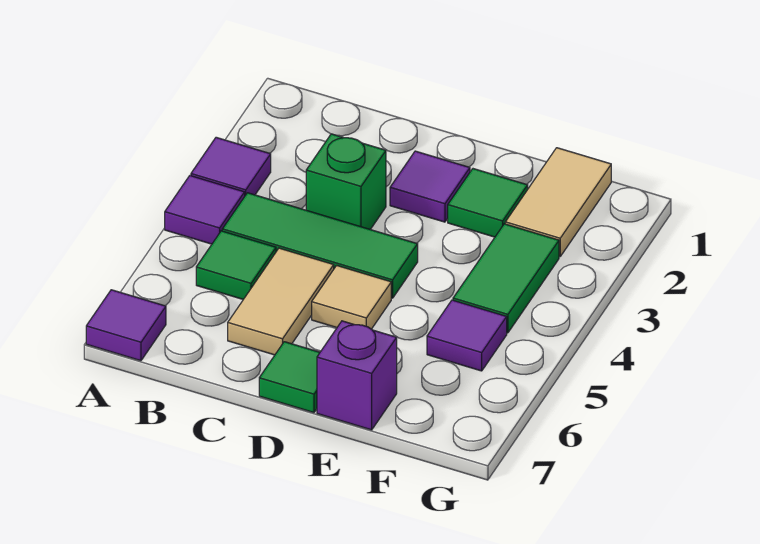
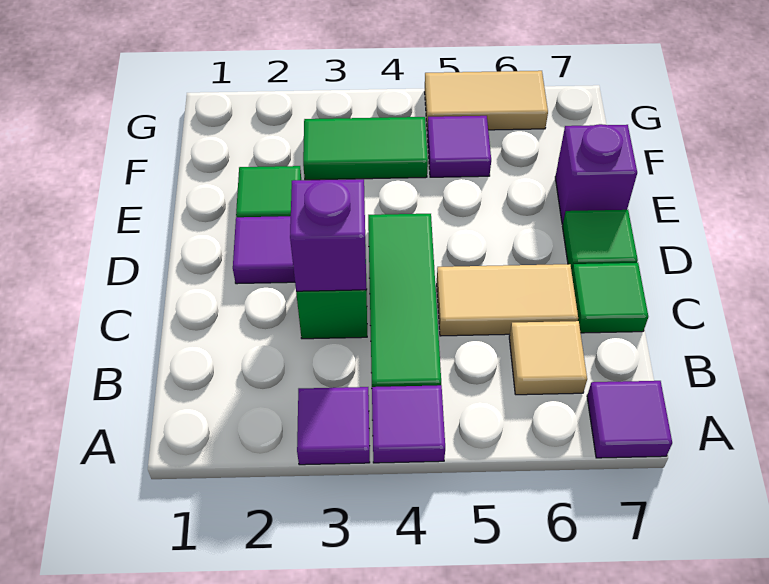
green 1x1 tile [196,231,276,299] -> green 1x1 tile moved to [572,263,648,333]
none -> purple 1x1 brick [290,179,366,292]
tan 1x1 tile [312,265,391,329] -> tan 1x1 tile moved to [509,321,587,395]
tan 1x2 tile [505,148,611,257] -> tan 1x2 tile moved to [425,71,548,130]

